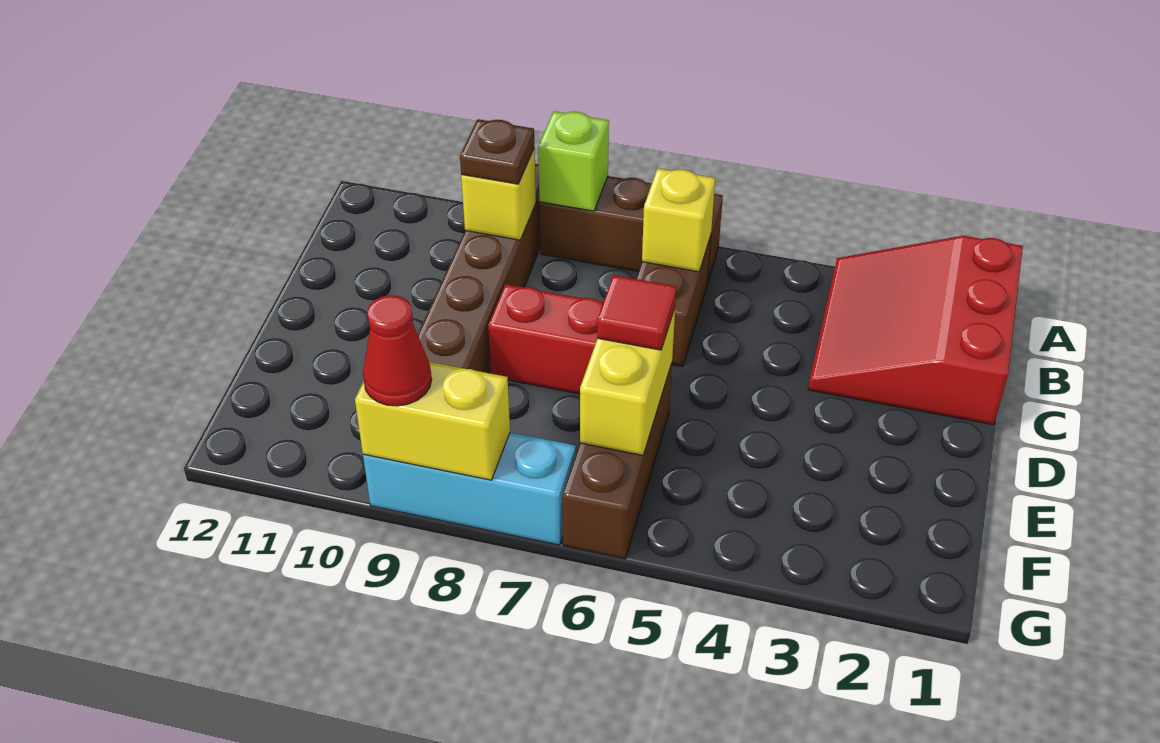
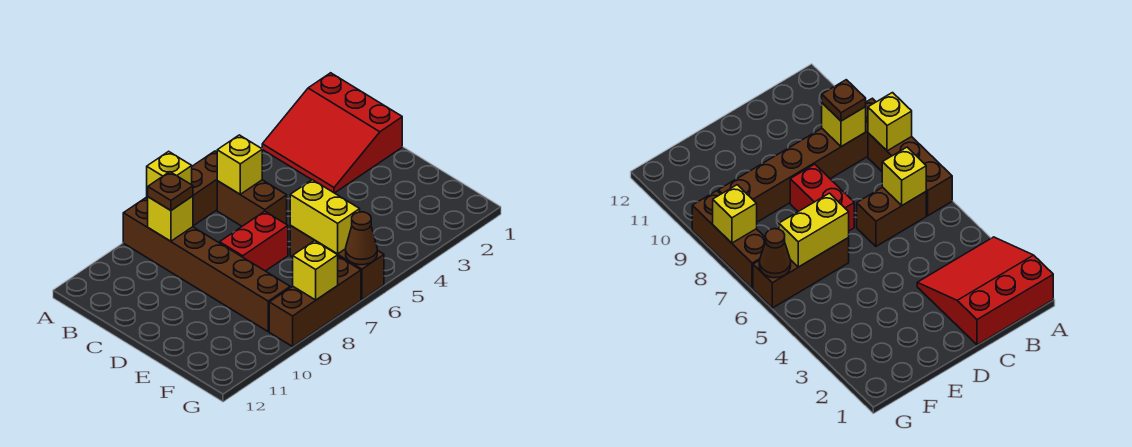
lime 1x1 brick [538,111,609,211] -> yellow 1x1 brick [147,151,192,197]
red 1x1 tile [597,275,676,350] -> none
none -> brown 1x1 cone [346,212,377,265]
cyan 1x3 brick [363,432,576,545] -> brown 1x3 brick [269,256,361,346]
yellow 1x2 brick [355,362,510,480] -> yellow 1x1 brick [293,241,338,300]
red 1x1 cone [363,295,432,406] -> none

